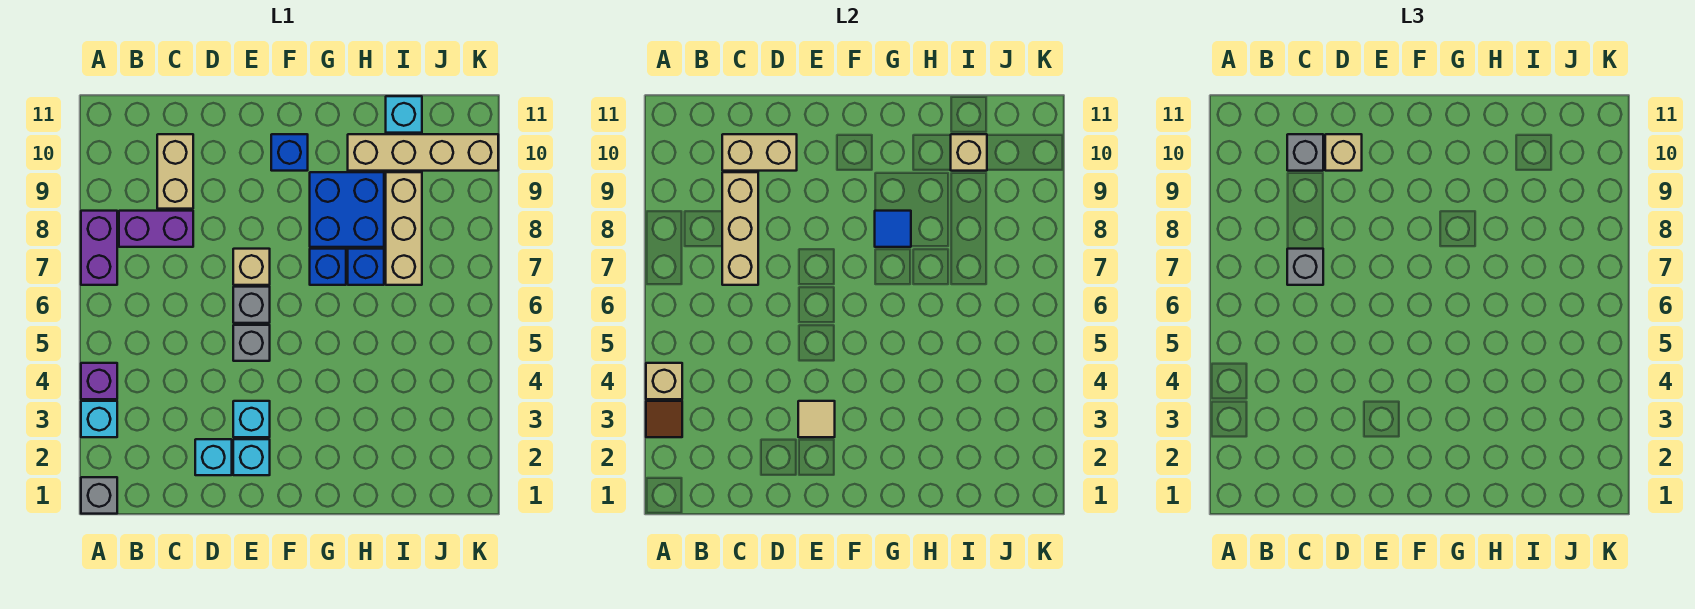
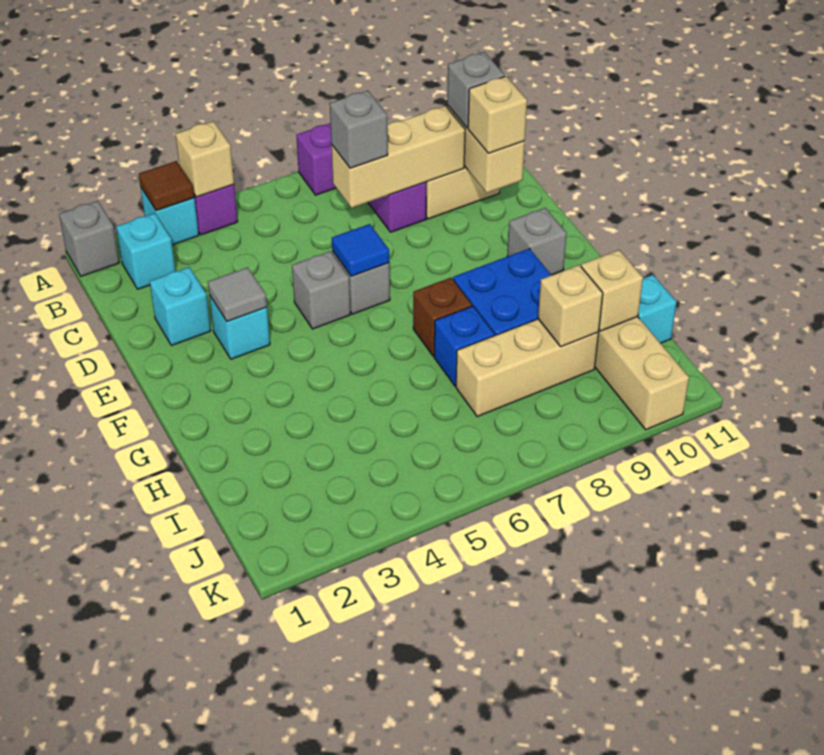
cyan 1x1 brick [233,439,270,475] -> cyan 1x1 brick moved to [116,213,175,289]
tan 1x1 tile [798,401,835,437] -> grey 1x1 tile [208,267,267,322]
tan 1x1 brick [233,249,270,285] -> tan 1x1 brick moved to [538,265,603,347]
blue 1x1 brick [271,134,308,171] -> grey 1x1 brick [507,208,567,275]
blue 1x1 brick [310,249,346,285] -> brown 1x1 brick [413,278,472,356]
blue 1x1 tile [875,211,911,247] -> blue 1x1 tile moved to [332,224,389,276]

